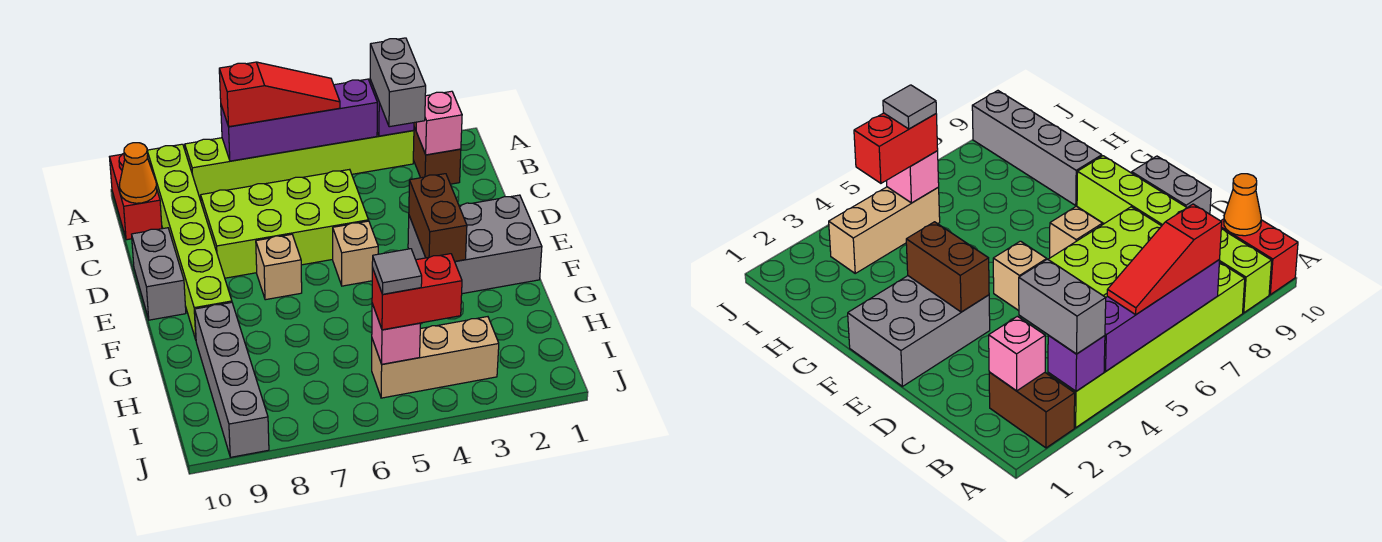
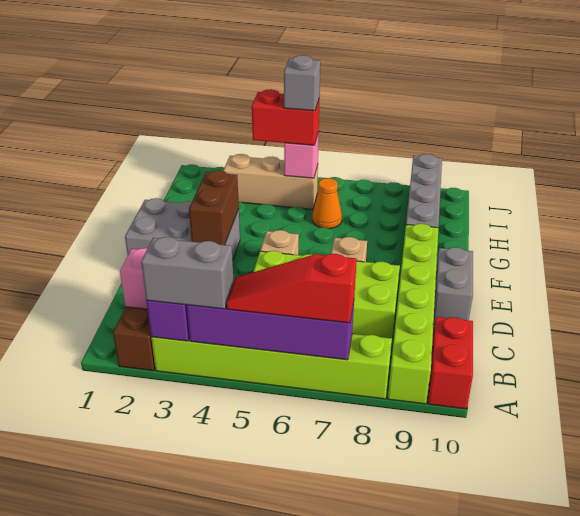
grey 1x2 brick [370,38,426,127] -> grey 1x2 brick turned to [141,237,234,309]
orange 1x1 cone [120,143,157,203] -> orange 1x1 cone moved to [312,178,342,229]
grey 1x1 tile [372,249,422,294] -> grey 1x1 brick [284,55,320,111]

